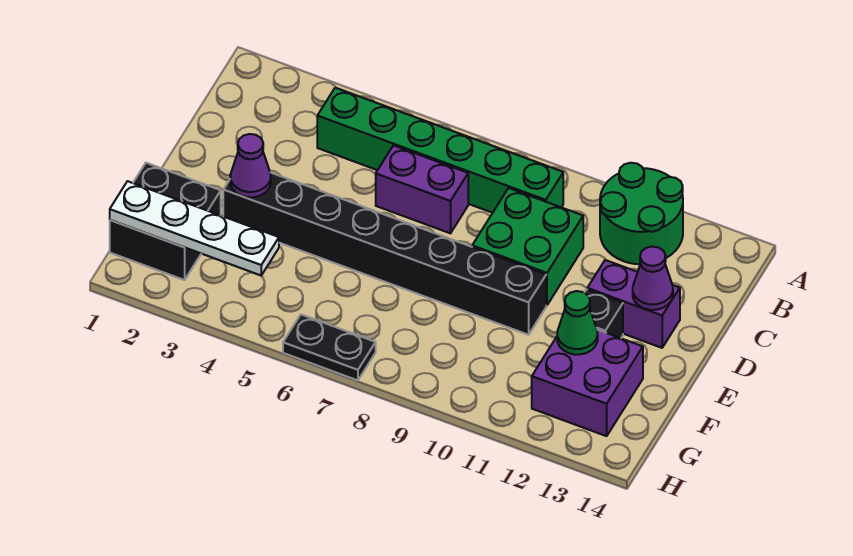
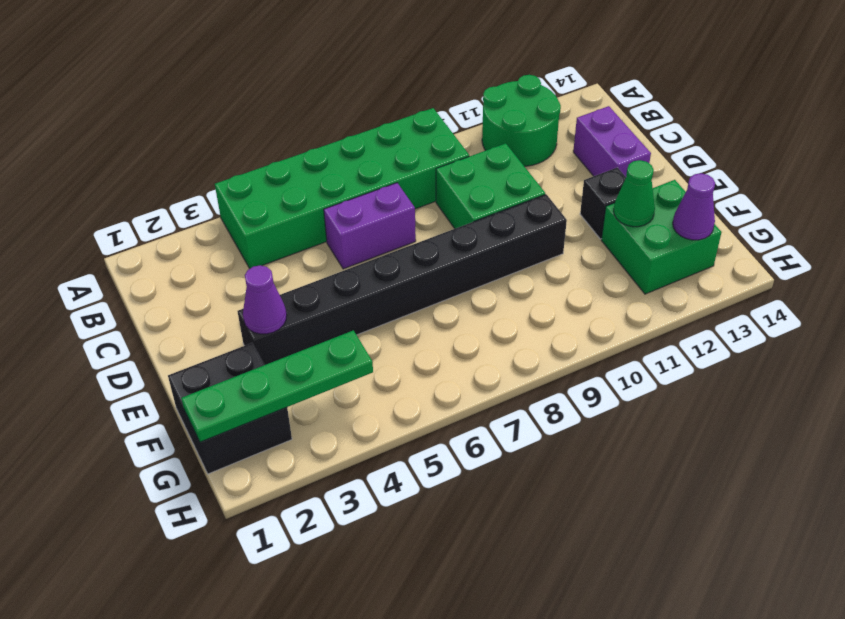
green 1x6 brick [317,88,563,213] -> green 2x6 brick [215,108,469,269]
purple 1x2 brick [587,260,680,348] -> purple 1x2 brick turned to [573,106,651,177]
purple 1x1 cone [633,247,673,310] -> purple 1x1 cone moved to [673,173,715,240]
purple 2x2 brick [532,330,643,436] -> green 2x2 brick [601,180,722,294]
white 1x4 plate [110,181,279,276] -> green 1x4 plate [181,330,373,442]
black 1x2 plate [283,315,376,380] -> none

